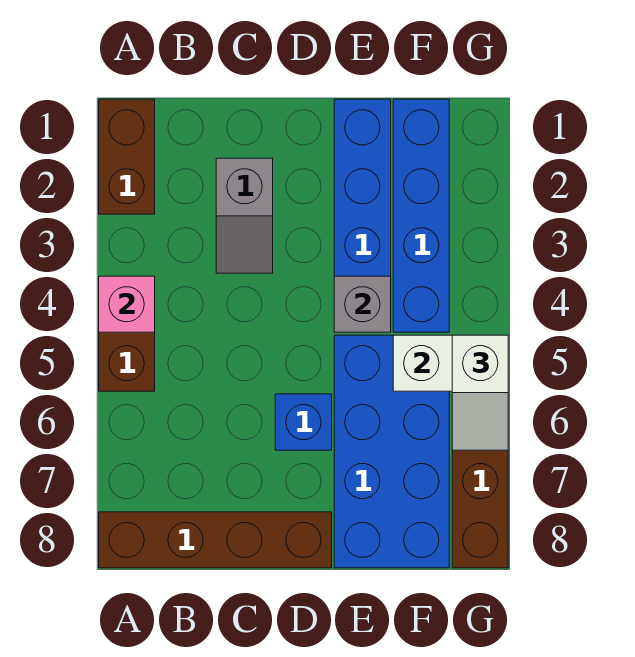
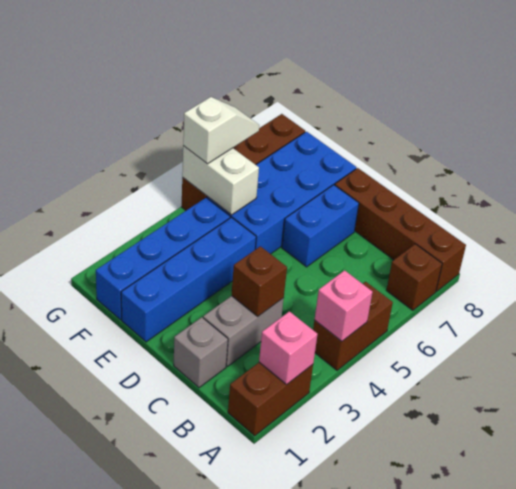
none -> pink 1x1 brick [259,311,317,385]
none -> brown 1x1 brick [386,244,442,310]
grey 1x2 slope [216,158,273,273] -> grey 1x2 brick [203,296,284,366]
none -> brown 1x1 brick [232,246,287,316]
blue 1x1 brick [275,394,332,450] -> blue 1x2 brick [282,185,359,267]
grey 1x1 brick [334,276,391,332] -> grey 1x1 brick moved to [174,317,228,388]

